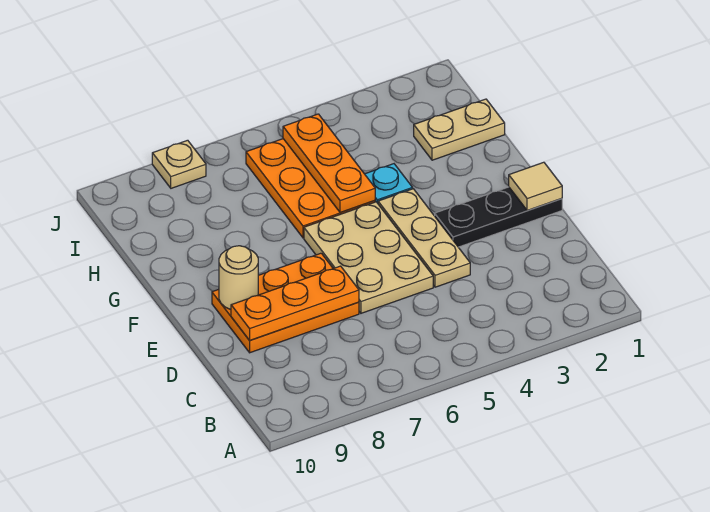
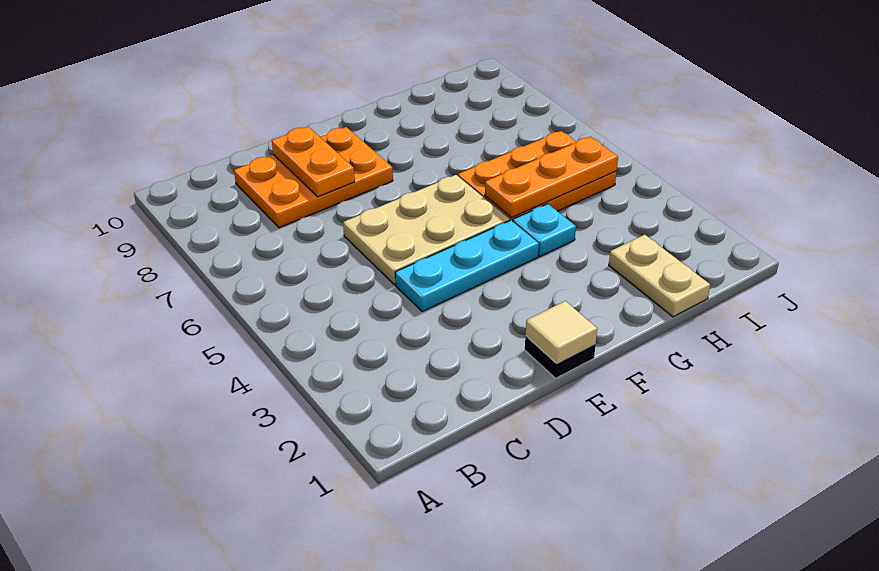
tan 1x3 plate [378,189,470,287] -> cyan 1x3 plate [395,220,539,312]
orange 2x3 plate [212,253,359,353] -> orange 2x3 plate turned to [234,127,393,228]
orange 1x3 plate [231,266,359,340] -> orange 1x2 plate [272,127,355,197]
black 1x3 plate [435,187,562,247] -> black 1x1 plate [525,335,596,378]
tan 1x1 round brick [219,246,258,309] -> none
tan 1x1 plate [152,140,206,188] -> none

